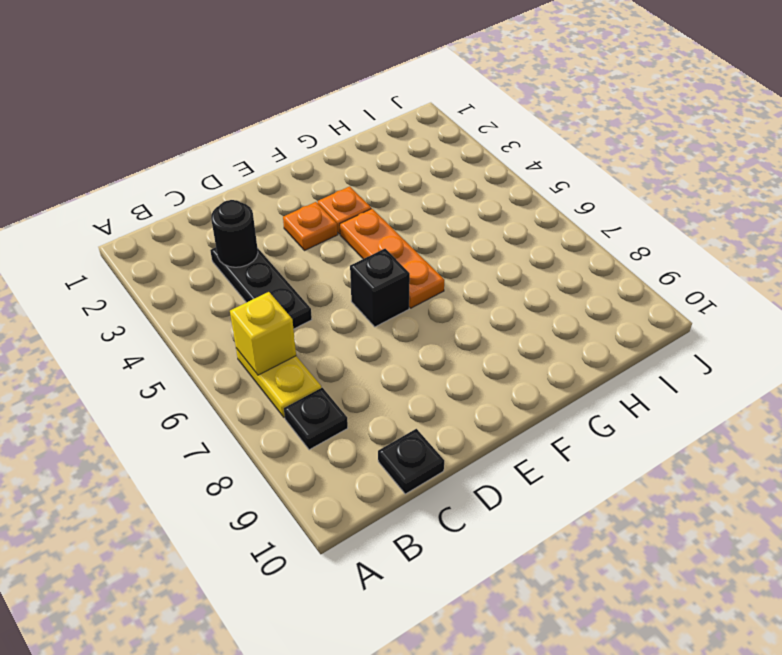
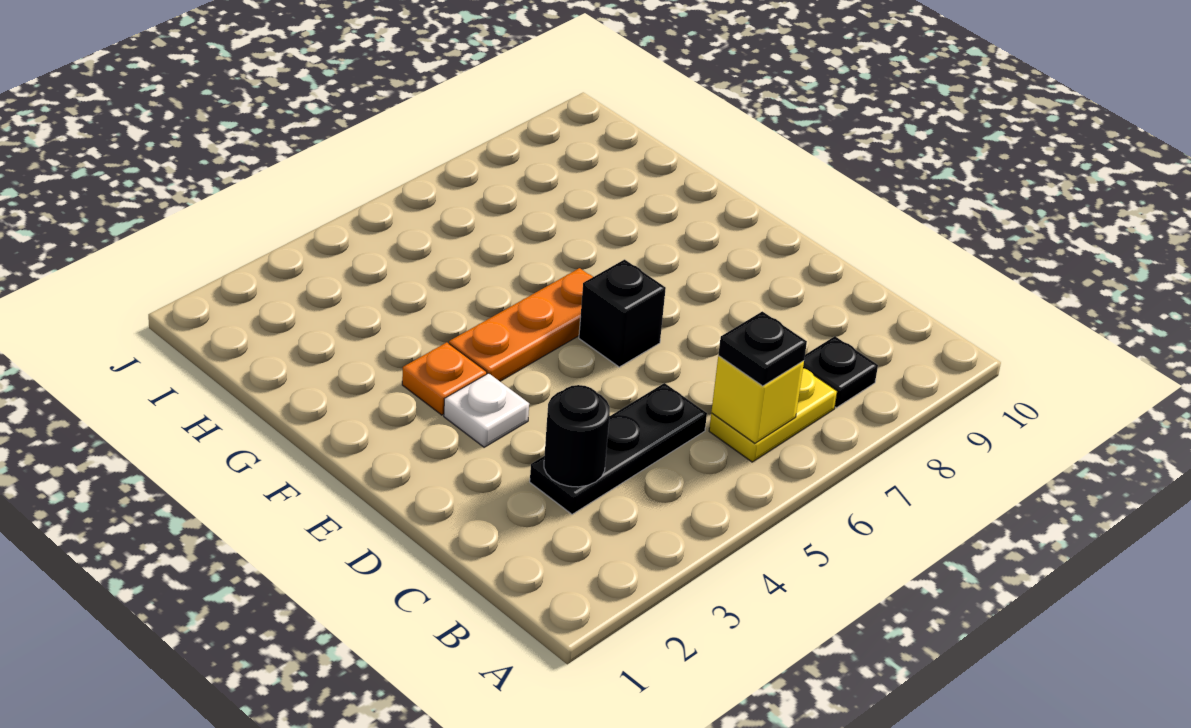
black 1x1 plate [378,429,444,494] -> black 1x1 plate moved to [718,311,807,386]
orange 1x1 plate [283,202,338,250] -> white 1x1 plate [444,373,529,447]

